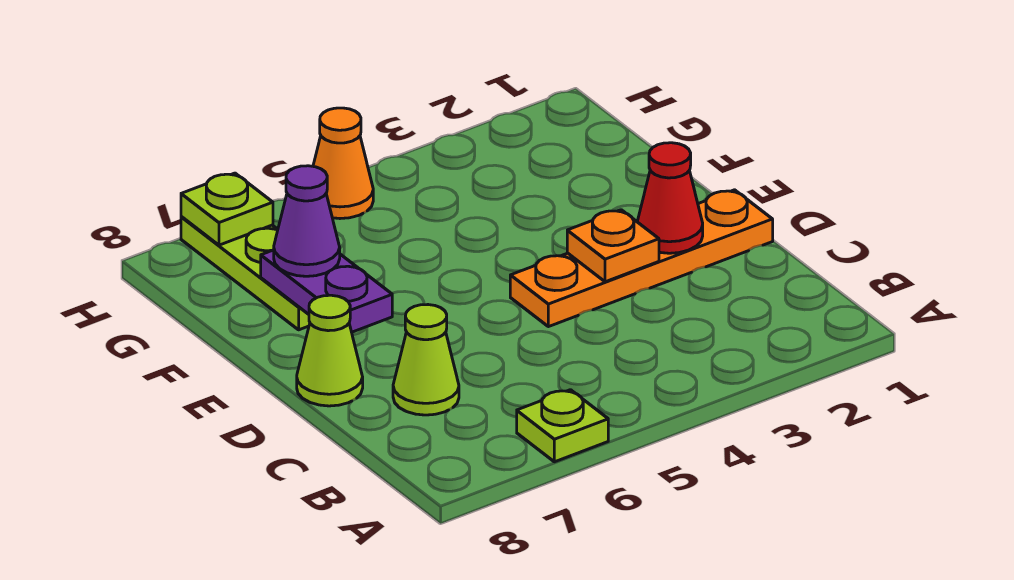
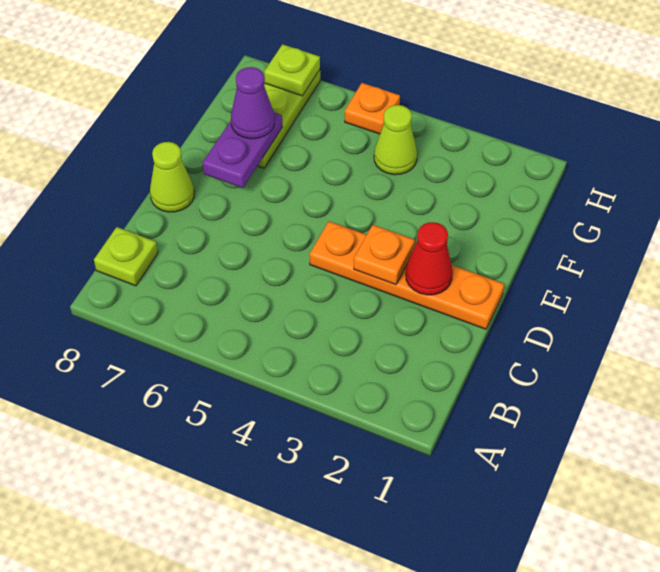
lime 1x1 plate [517,390,608,462] -> lime 1x1 plate moved to [94,227,158,286]
lime 1x1 cone [393,305,459,415] -> lime 1x1 cone moved to [374,105,417,175]
orange 1x1 cone [313,108,373,219] -> orange 1x1 plate [345,83,400,134]

